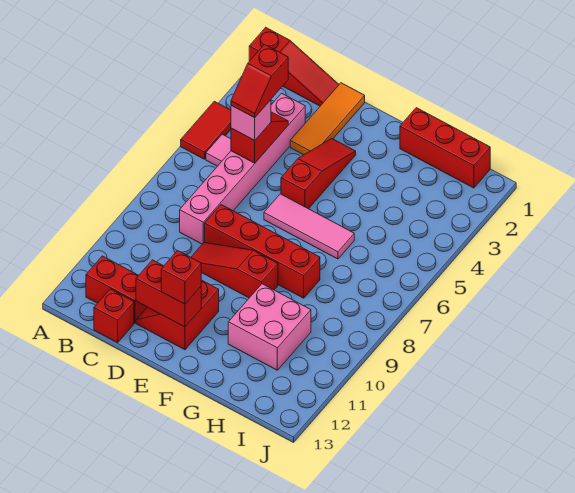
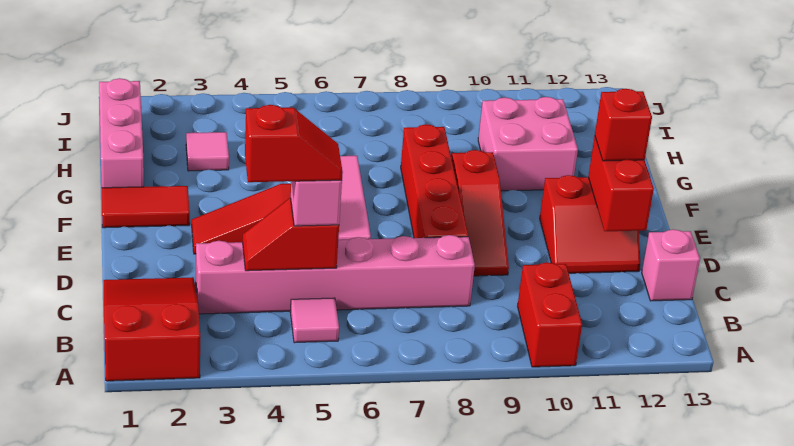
red 1x3 slope [249,27,339,106] -> red 2x3 slope [103,277,200,381]
red 1x2 tile [181,101,231,159] -> red 1x2 tile moved to [102,186,190,228]
red 1x2 brick [86,256,147,323] -> red 1x2 brick moved to [518,262,582,367]
red 1x1 brick [94,289,134,342] -> pink 1x1 brick [642,229,700,301]
orange 1x3 tile [290,83,365,155] -> none
red 1x3 brick [400,108,490,188] -> pink 1x3 brick [99,78,144,188]
none -> pink 1x1 tile [186,132,229,171]

